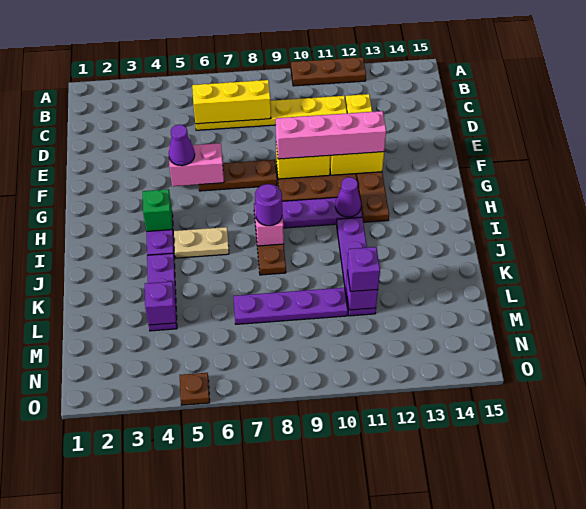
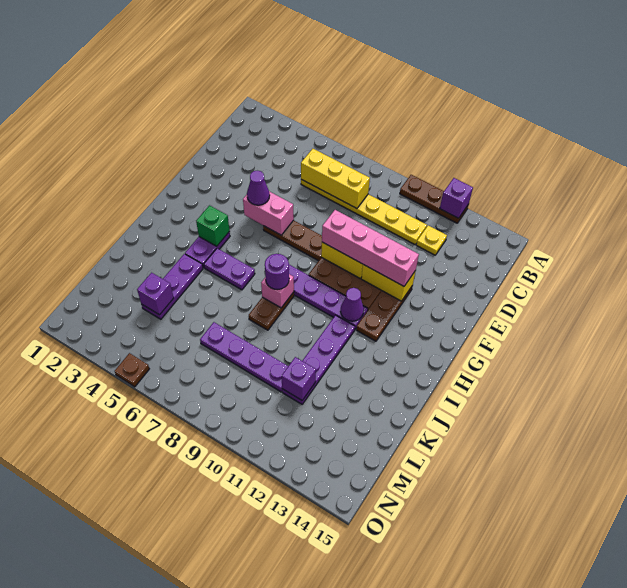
tan 1x2 plate [174,227,229,258] -> purple 1x2 plate [204,248,255,290]
purple 1x1 brick [347,247,380,292] -> purple 1x1 brick moved to [440,178,473,218]

